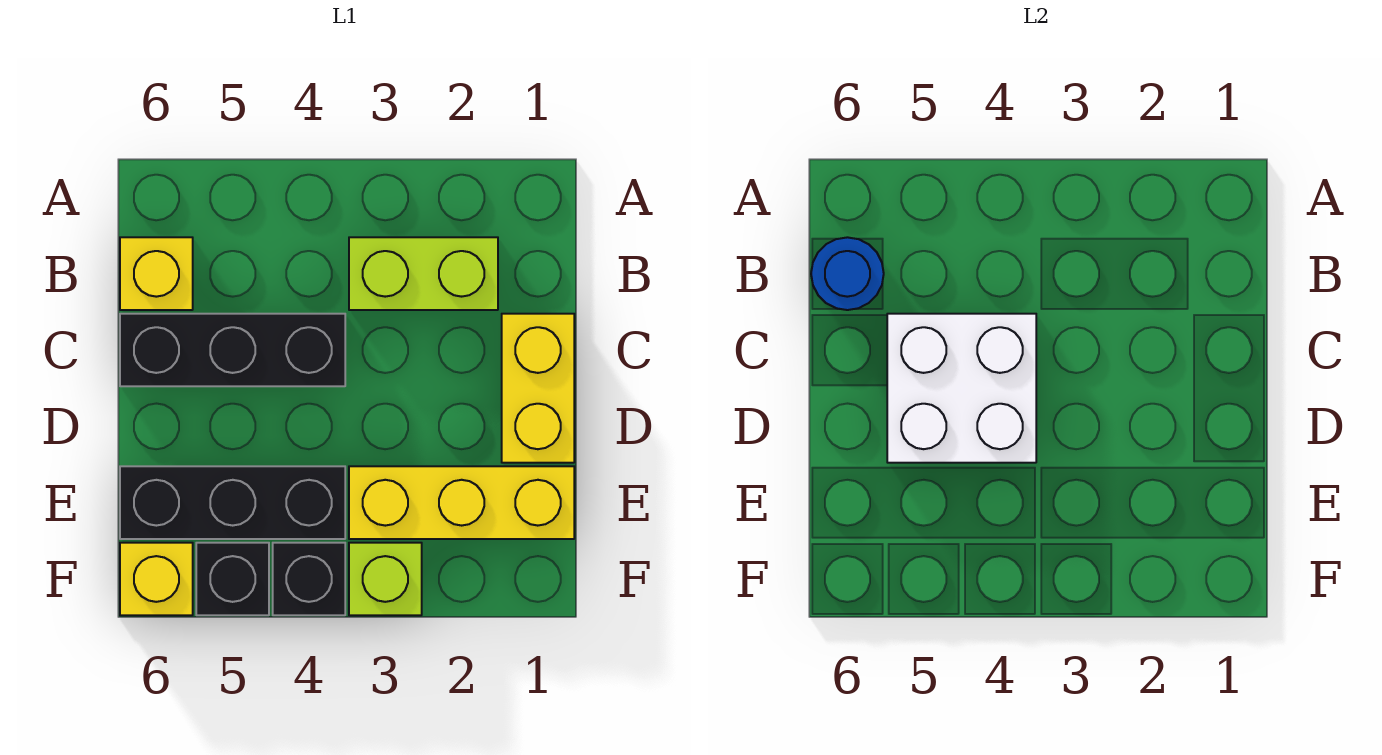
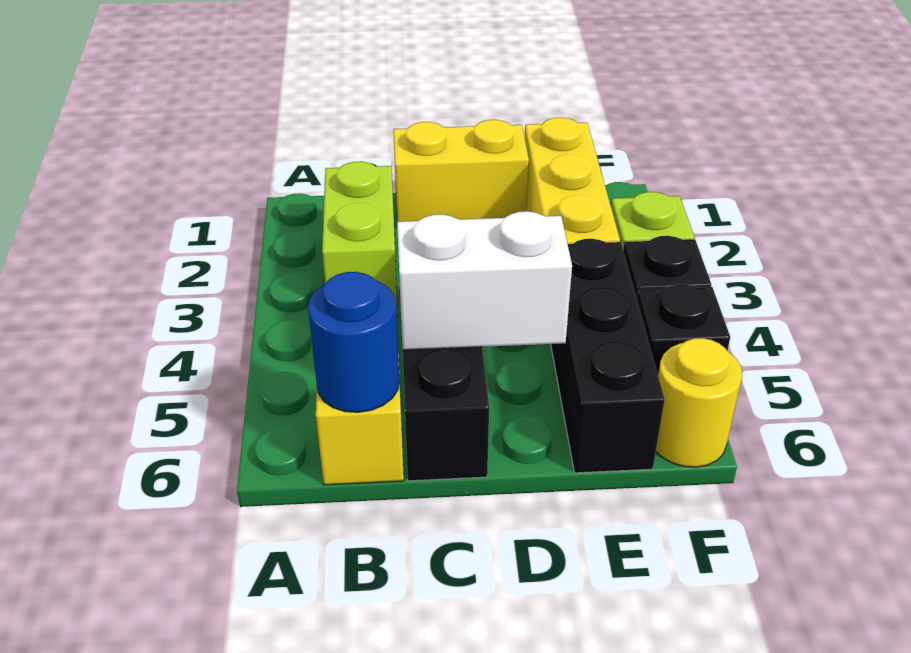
white 2x2 brick [887,314,1036,463] -> white 1x2 brick [397,211,572,350]
yellow 1x1 brick [120,543,193,615] -> yellow 1x1 round brick [656,338,742,467]

